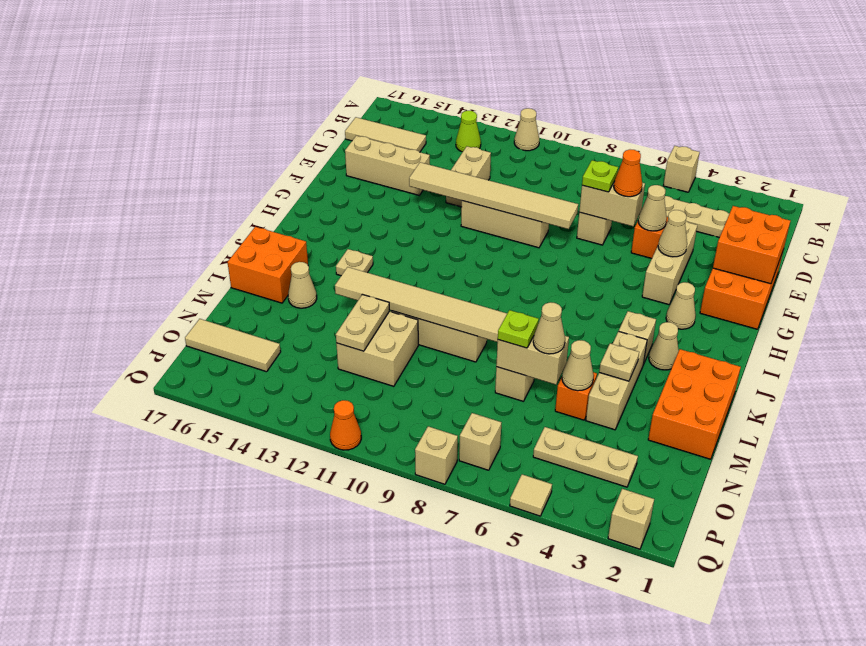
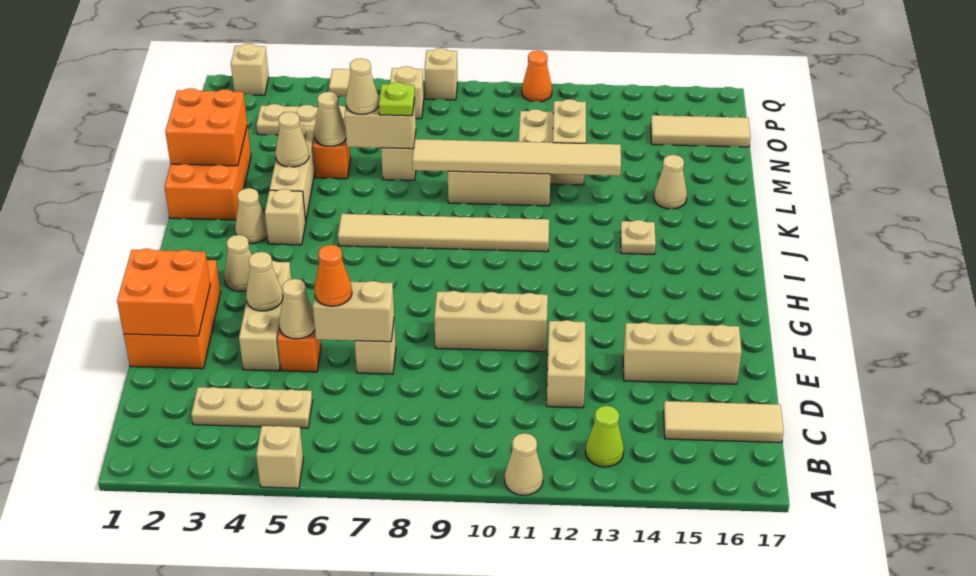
lime 1x1 plate [582,160,618,192] -> none
tan 1x6 tile [409,162,578,229] -> tan 1x6 tile moved to [338,214,549,252]
orange 2x2 brick [228,227,308,303] -> orange 2x2 brick moved to [165,88,247,166]
tan 1x1 plate [599,343,639,381] -> tan 1x1 cone [276,112,309,167]

